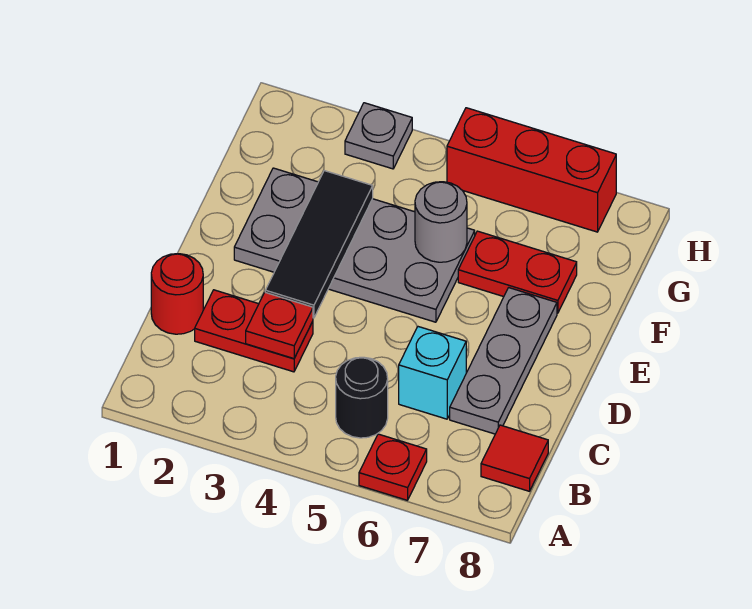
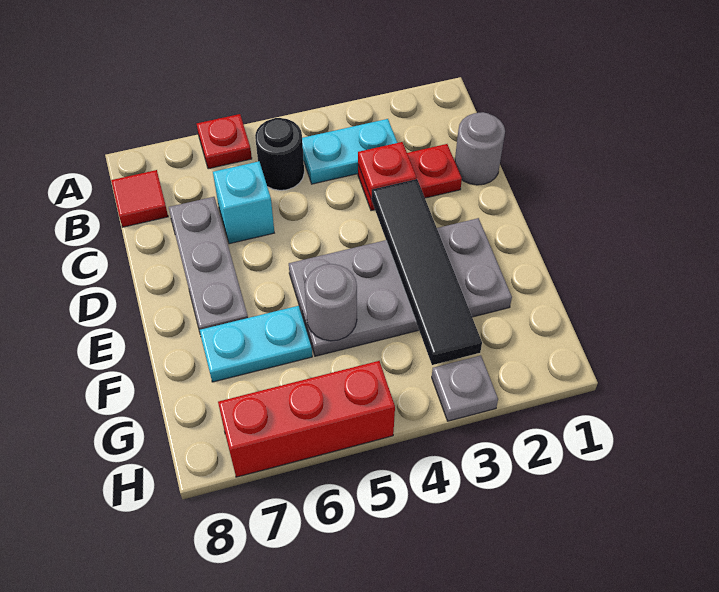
none -> cyan 1x2 plate [302,119,397,184]
red 1x1 round brick [151,254,203,334] -> grey 1x1 round brick [455,112,505,185]
black 1x3 tile [265,171,373,318] -> black 1x4 tile [372,179,482,365]
red 1x2 plate [458,231,577,313] -> cyan 1x2 plate [199,306,312,382]

